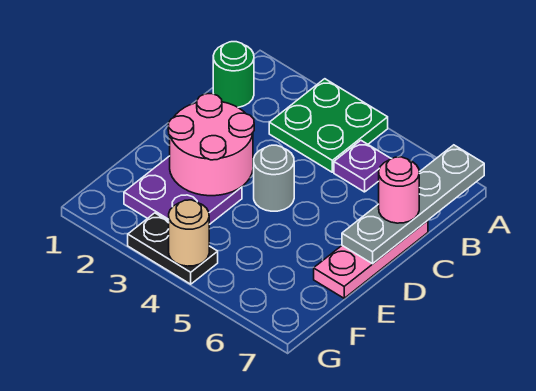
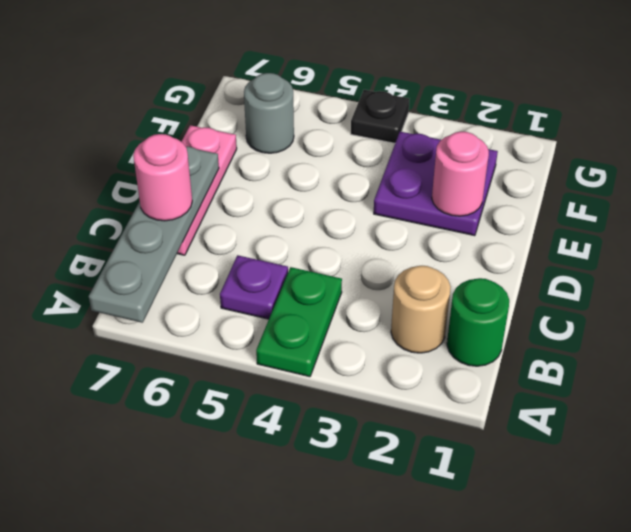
green 2x2 plate [269,79,388,172] -> green 1x2 plate [256,267,342,377]
pink 2x2 round brick [168,94,254,196] -> pink 1x1 round brick [432,132,489,216]
grey 1x1 round brick [254,145,294,211] -> grey 1x1 round brick moved to [244,73,294,153]
black 1x2 plate [128,213,218,284] -> black 1x1 plate [351,90,409,143]
tan 1x1 round brick [169,200,209,266] -> tan 1x1 round brick moved to [391,266,451,353]

